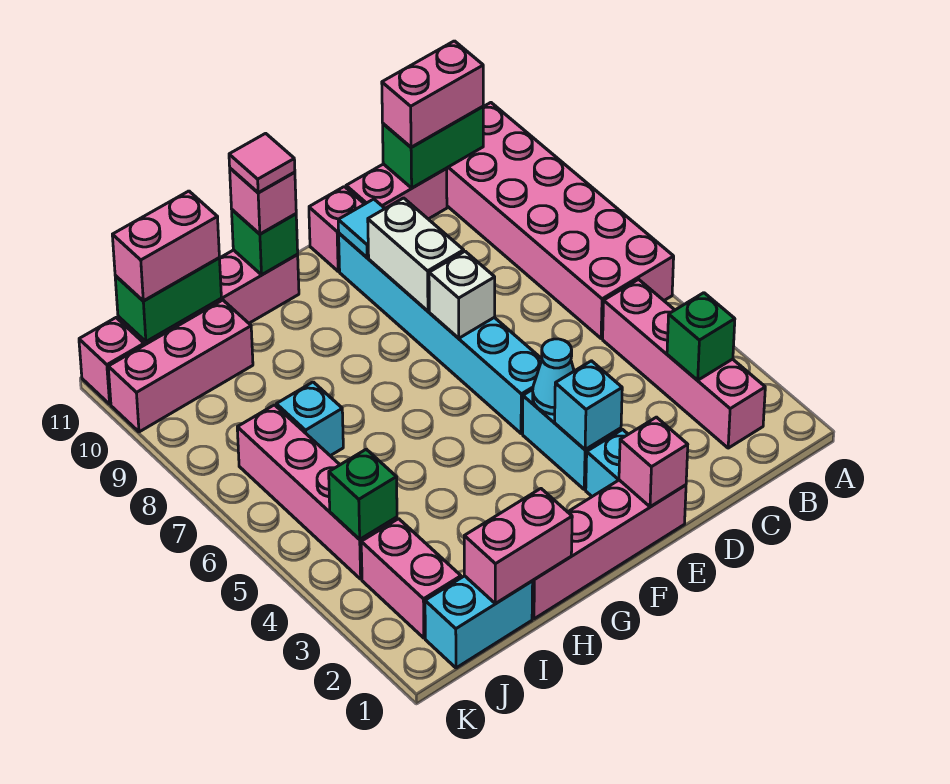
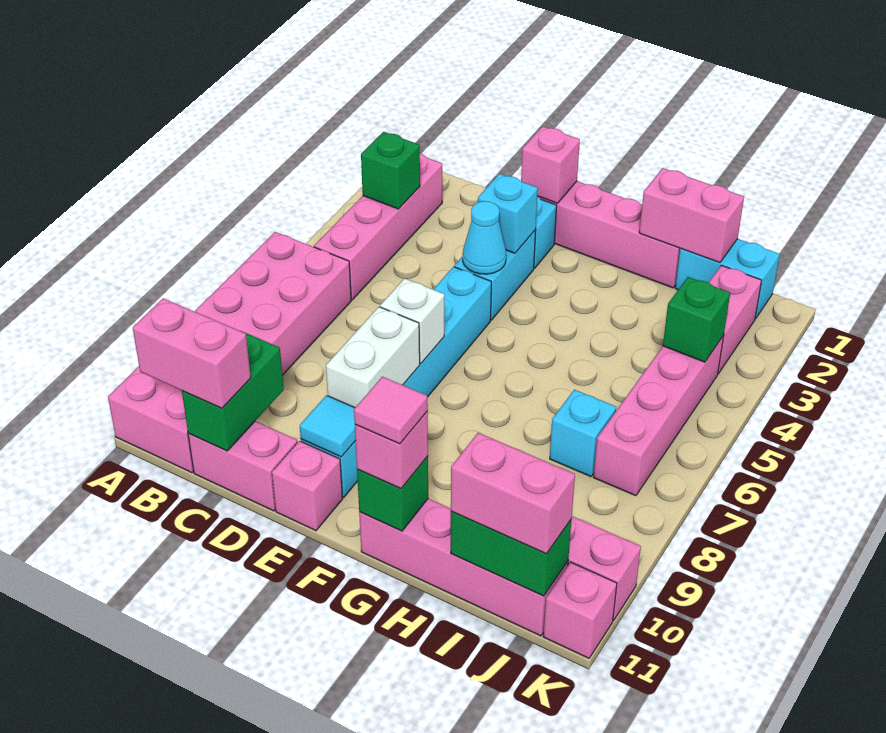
green 1x2 brick [383,107,483,188] -> green 1x2 brick turned to [182,331,284,451]

